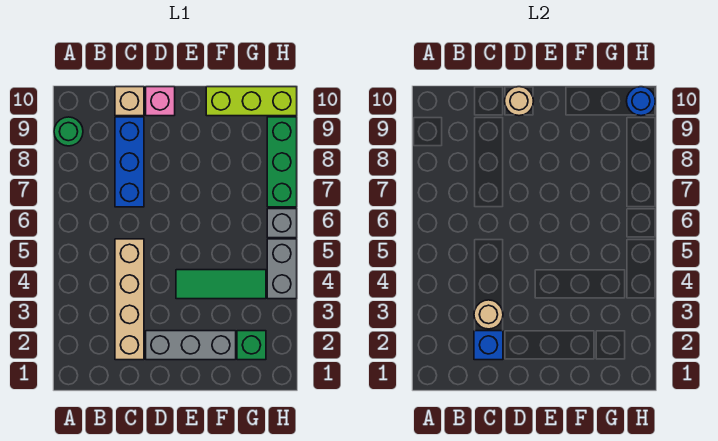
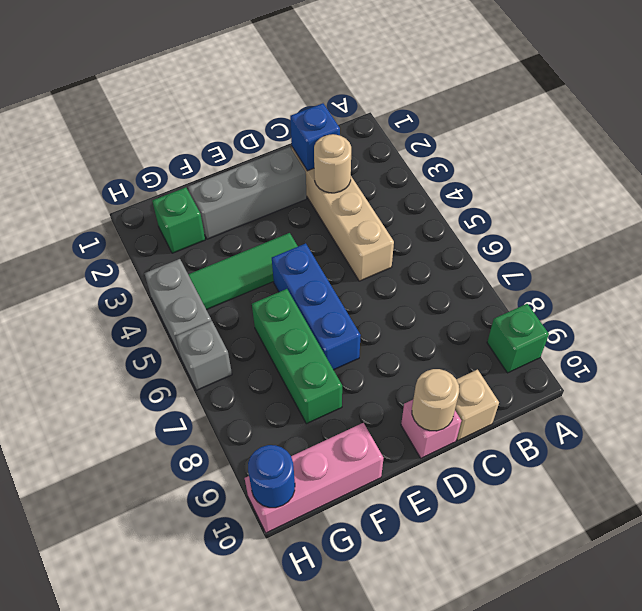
green 1x1 round brick [54,117,83,146] -> green 1x1 brick [487,304,549,373]
blue 1x3 brick [115,117,144,207] -> blue 1x3 brick moved to [272,243,361,370]
lime 1x3 brick [206,87,297,116] -> pink 1x3 brick [245,423,384,533]
green 1x3 brick [267,117,297,207] -> green 1x3 brick moved to [252,289,342,424]

